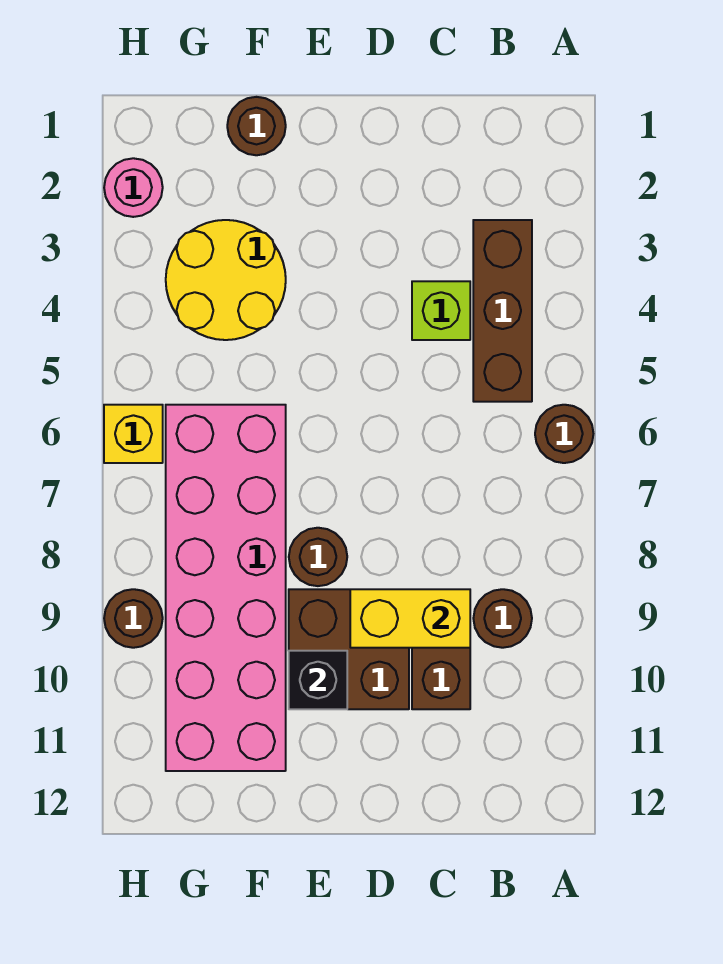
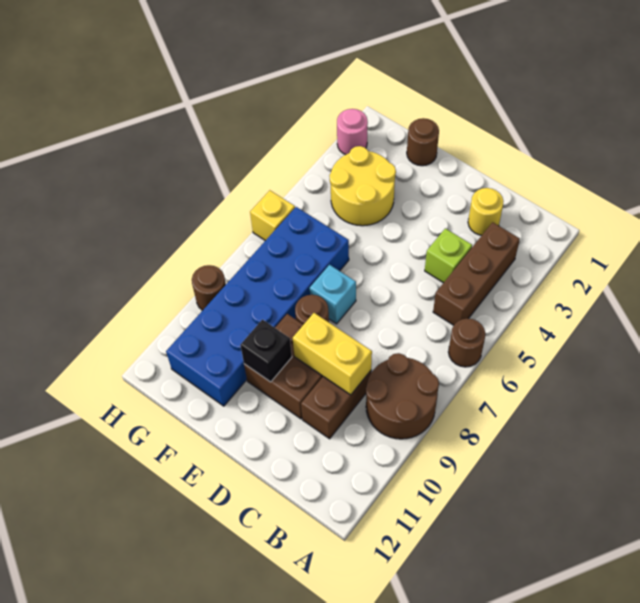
brown 1x1 round brick [473,589,532,648] -> brown 2x2 round brick [366,353,439,439]
none -> yellow 1x1 round brick [468,188,504,235]
none -> cyan 1x1 brick [310,265,356,324]
pink 2x6 brick [166,405,286,771] -> blue 2x6 brick [166,207,349,406]

